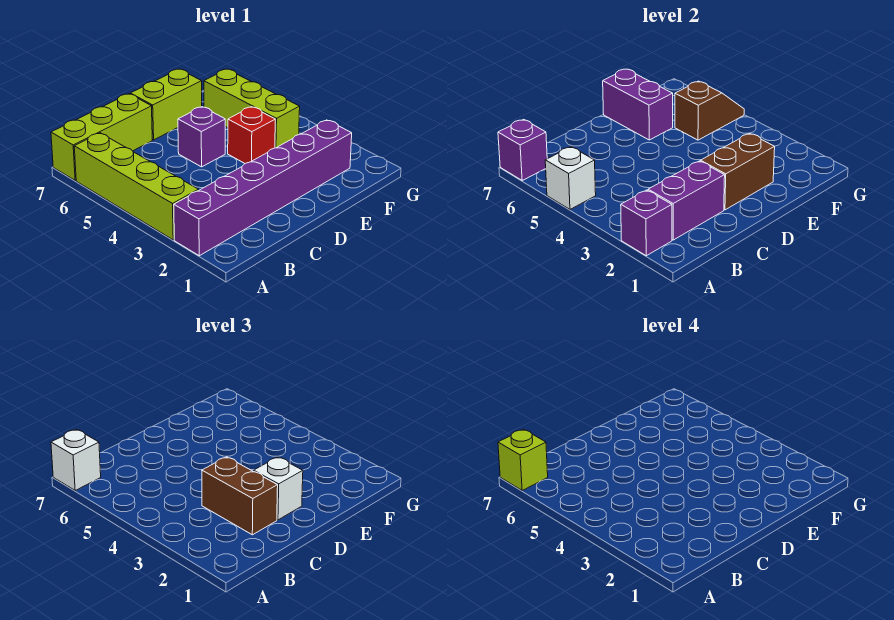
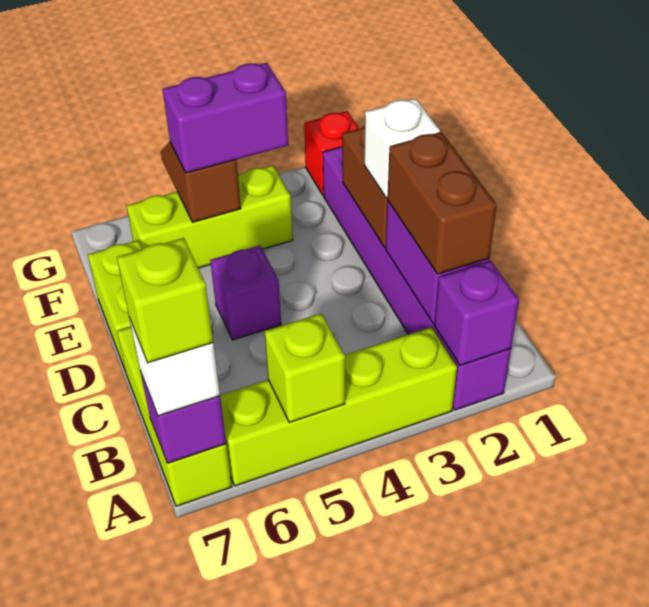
white 1x1 brick [545,147,596,209] -> lime 1x1 brick [265,314,345,423]
brown 1x2 brick [202,457,278,535] -> brown 1x2 brick turned to [387,132,497,274]
red 1x1 brick [228,107,275,163] -> red 1x1 brick moved to [304,111,359,195]
purple 1x2 brick [603,69,673,140] -> purple 1x2 brick moved to [163,63,288,173]

